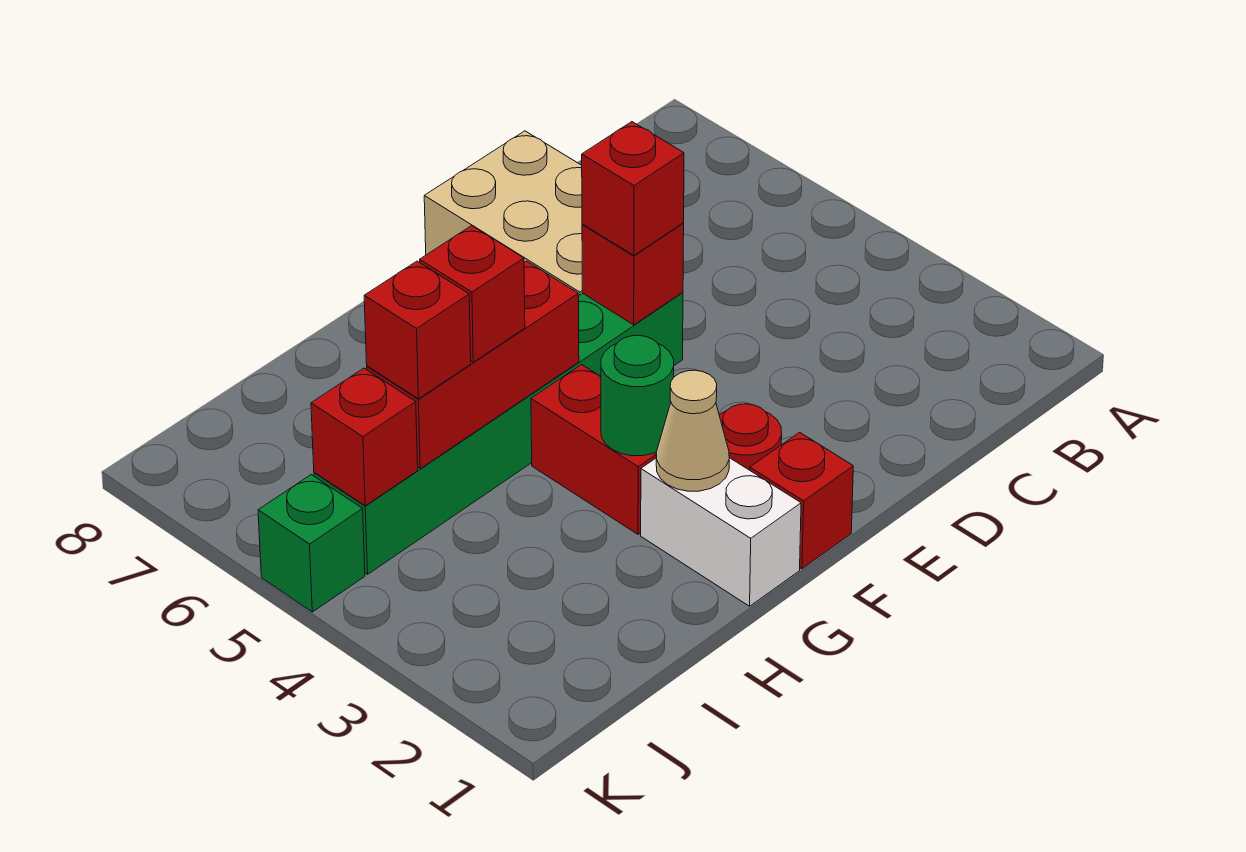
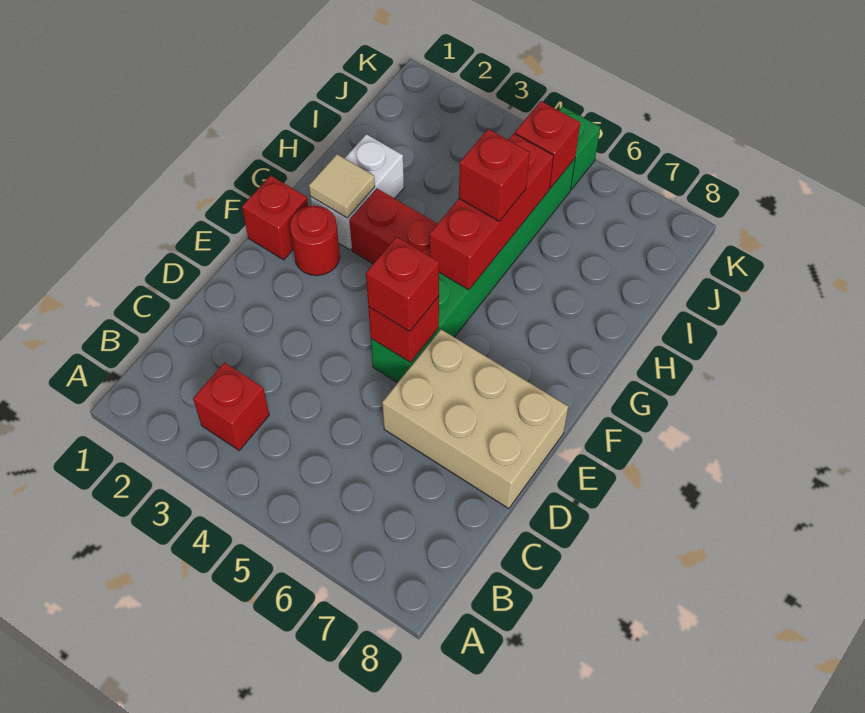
white 1x2 brick [641,458,801,606] -> white 1x2 brick turned to [310,134,404,250]
tan 1x1 cone [656,370,729,491] -> tan 1x1 tile [309,154,375,218]
green 1x1 round brick [601,335,674,456] -> none
red 1x1 brick [364,261,471,399] -> red 1x1 brick moved to [193,363,269,450]

